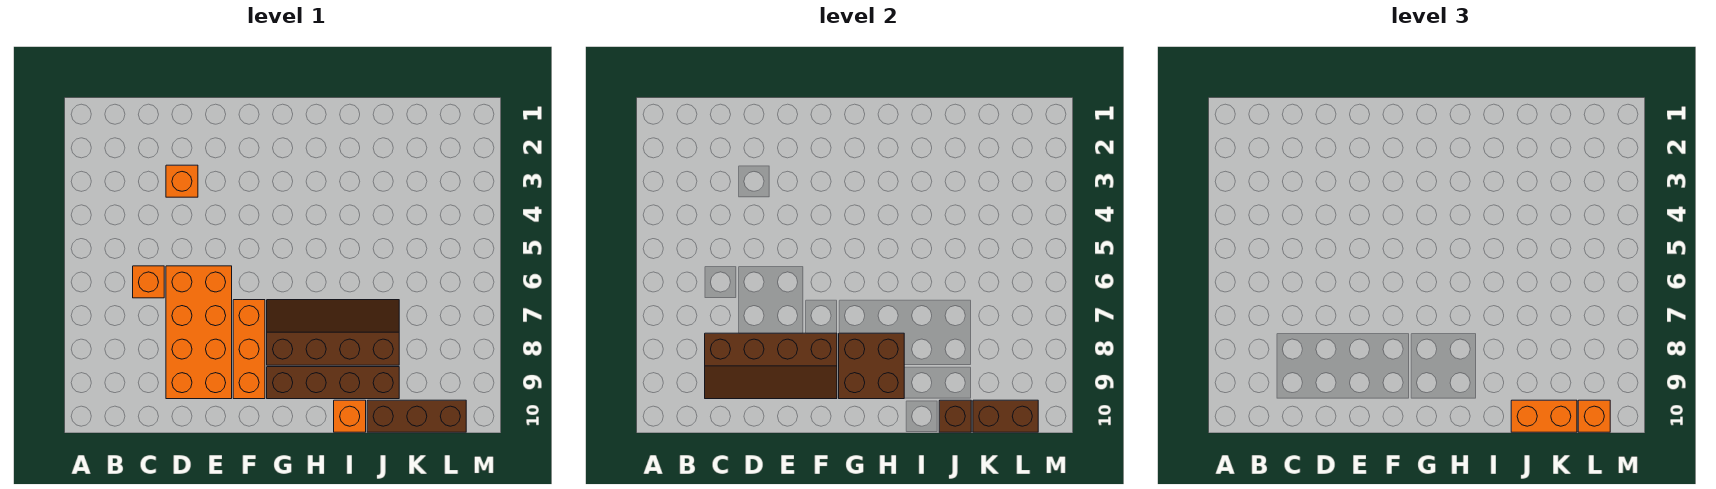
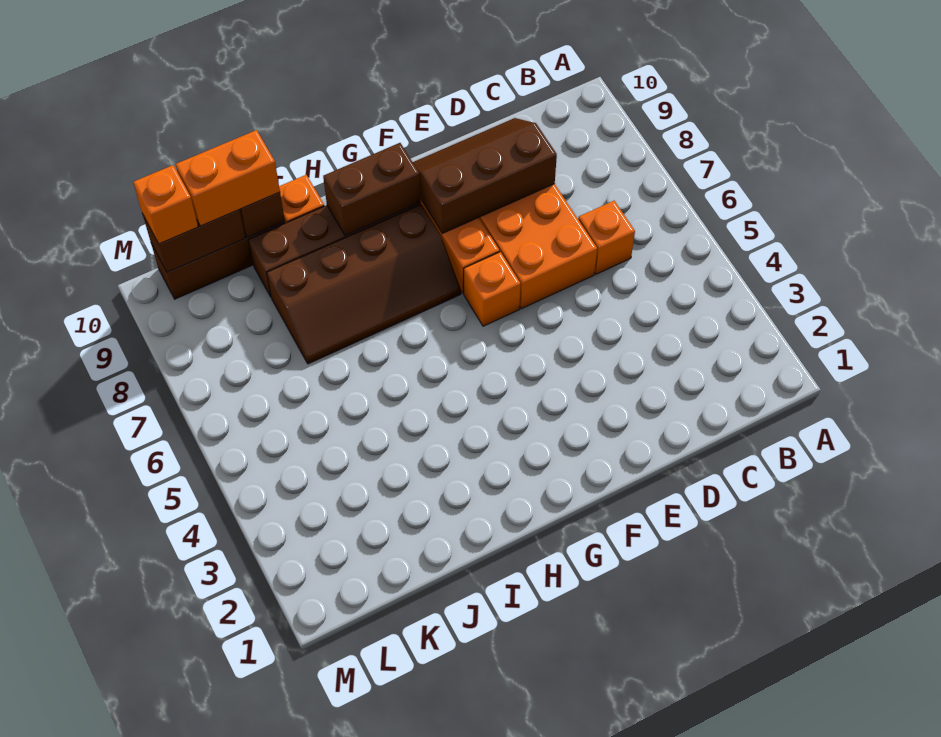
brown 2x4 slope [705,333,837,399] -> brown 2x3 slope [413,118,557,233]
orange 1x1 brick [166,165,198,197] -> orange 1x1 brick moved to [464,252,521,326]
brown 2x2 brick [839,333,904,399] -> brown 1x2 brick [323,143,421,236]

